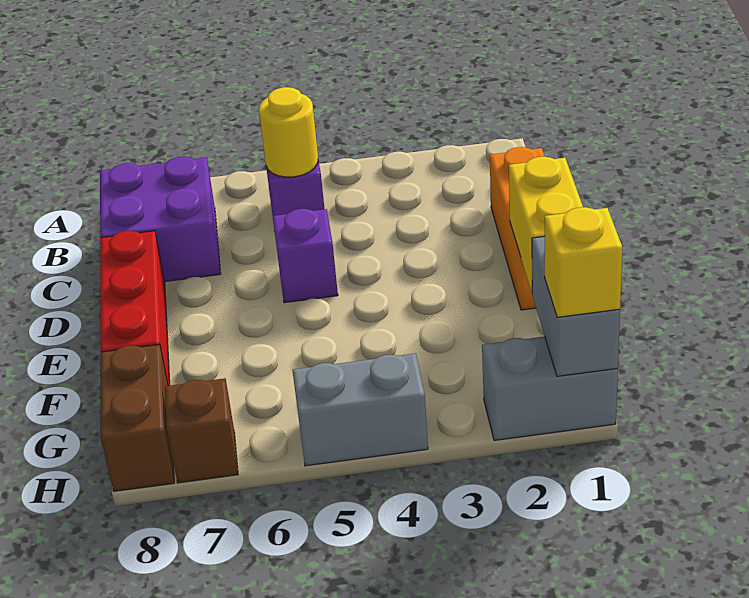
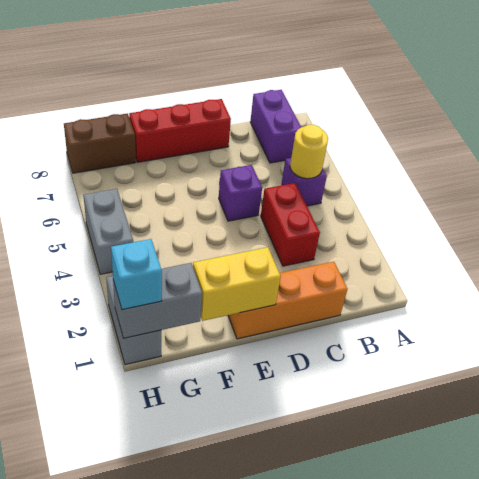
purple 2x2 brick [100,157,221,282] -> purple 1x2 brick [250,90,301,163]
none -> red 1x2 brick [261,183,320,266]
yellow 1x1 brick [545,207,622,317] -> cyan 1x1 brick [111,239,162,310]
brown 1x1 brick [165,378,238,483] -> none

